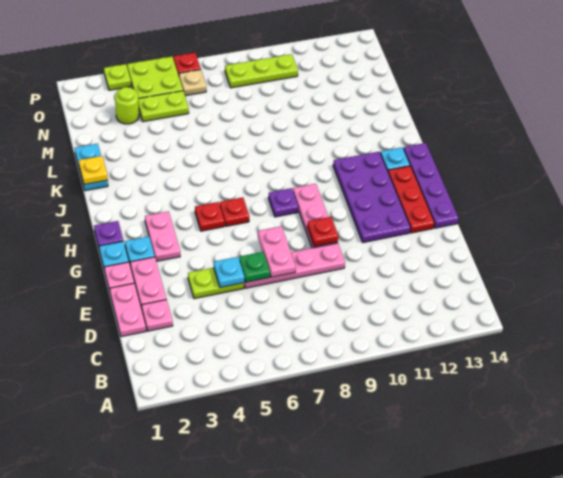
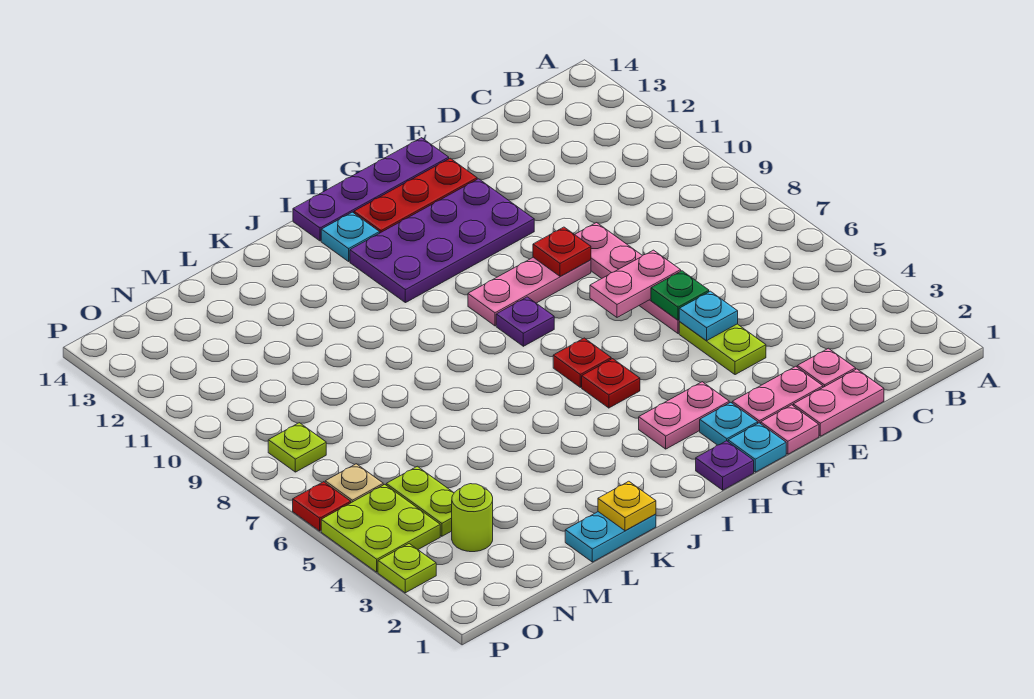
lime 1x3 plate [225,54,298,88] -> lime 1x1 plate [268,423,326,472]

